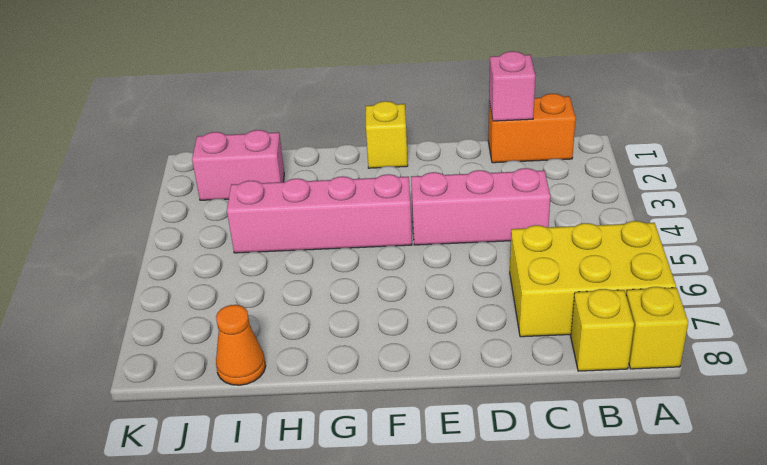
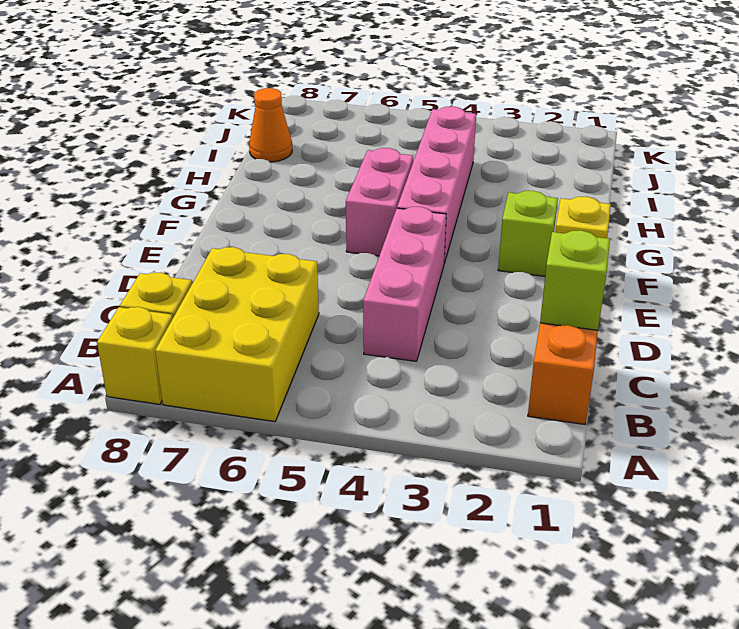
pink 1x1 brick [489,51,535,121] -> lime 1x1 brick [540,230,610,330]
none -> lime 1x1 brick [498,191,558,276]
pink 1x2 brick [192,130,284,200] -> pink 1x2 brick moved to [346,148,413,256]

